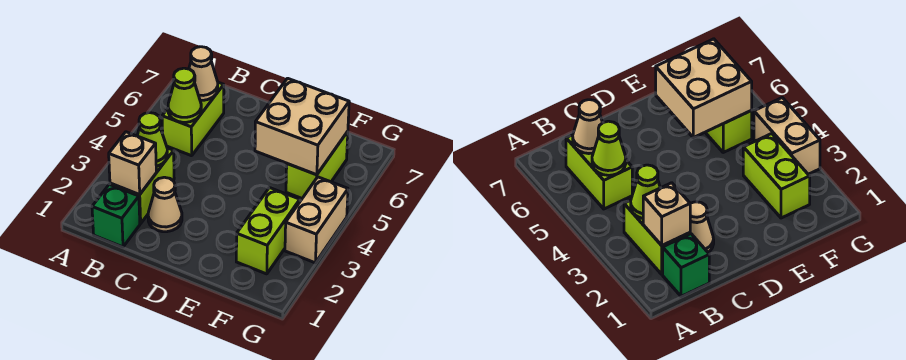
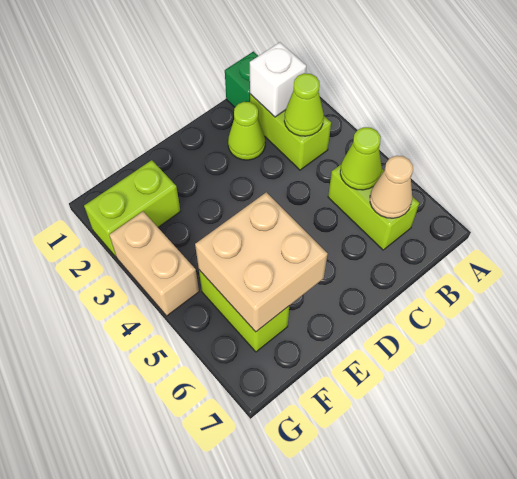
tan 1x1 brick [109,132,156,195] -> white 1x1 brick [250,42,306,117]
tan 1x1 cone [148,177,182,232] -> lime 1x1 cone [228,102,265,160]
lime 1x2 brick [236,188,300,274] -> lime 1x2 brick turned to [84,160,180,257]

